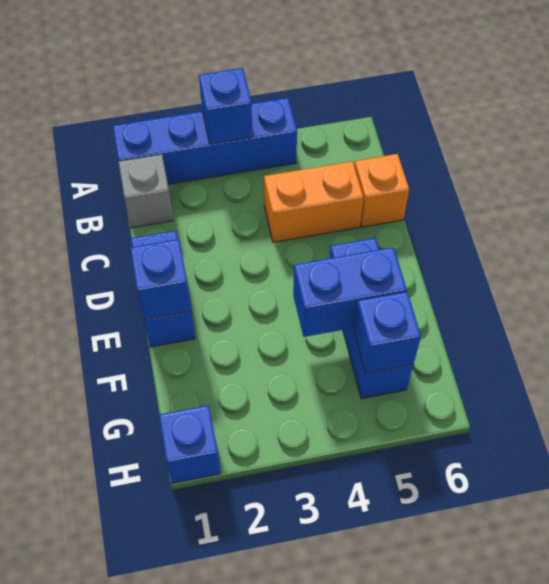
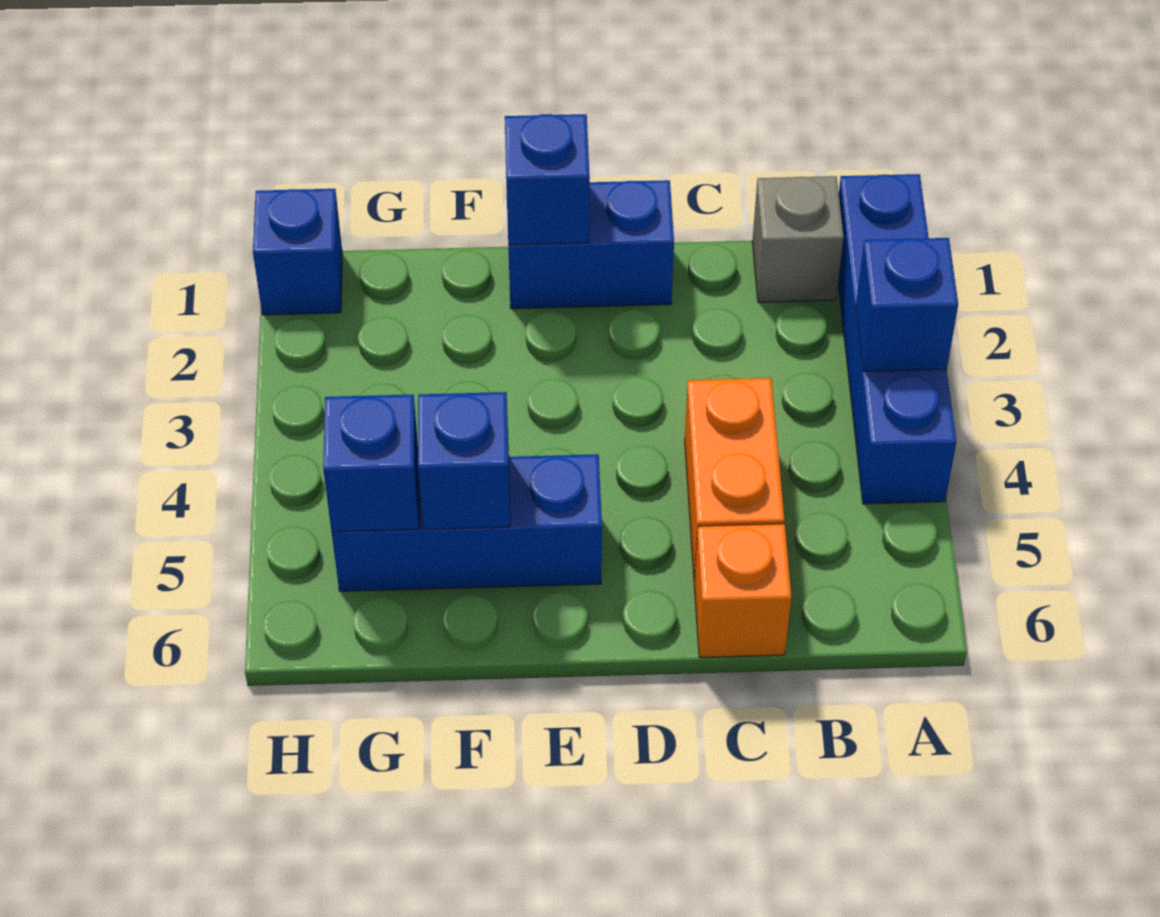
blue 1x2 brick [293,247,407,337] -> blue 1x1 brick [418,392,510,529]

